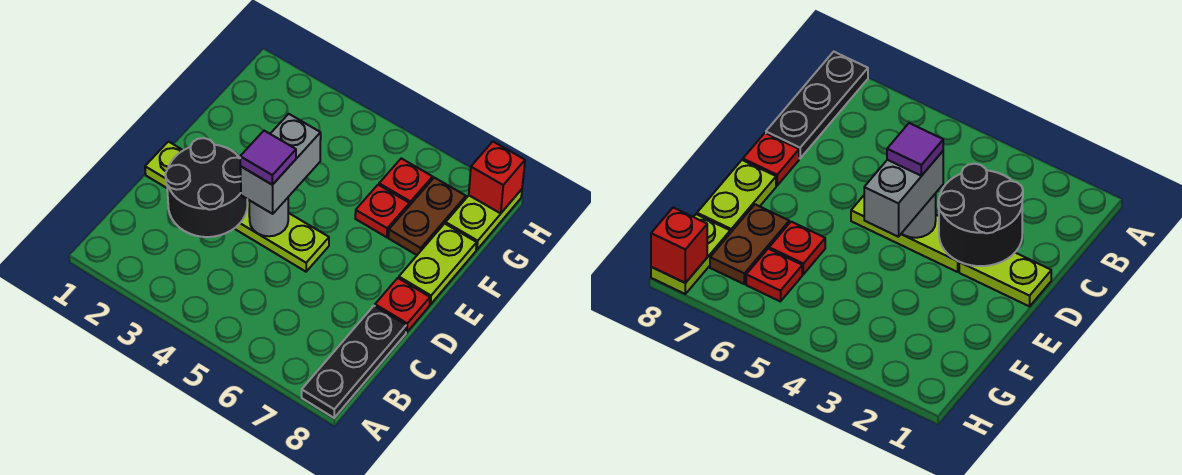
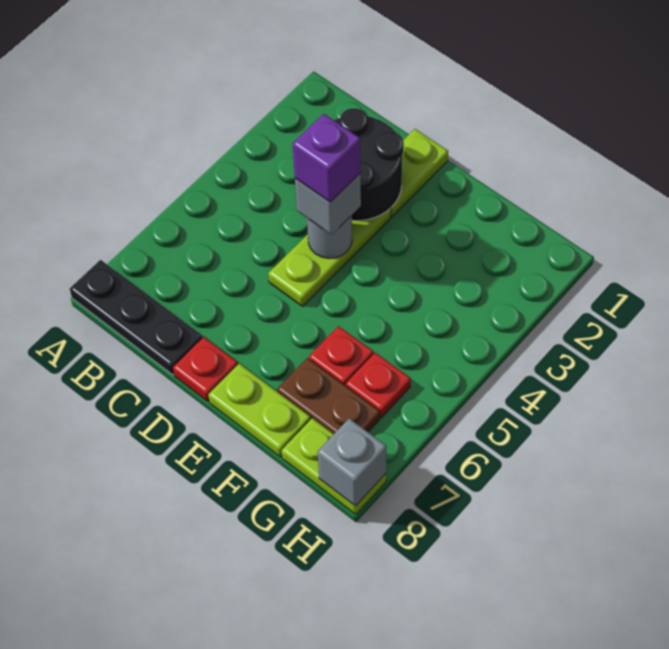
grey 1x2 brick [240,114,321,214] -> grey 1x1 brick [295,173,361,235]
purple 1x1 tile [240,131,296,185] -> purple 1x1 brick [293,114,360,202]
red 1x1 brick [469,142,525,214] -> grey 1x1 brick [318,418,387,506]

